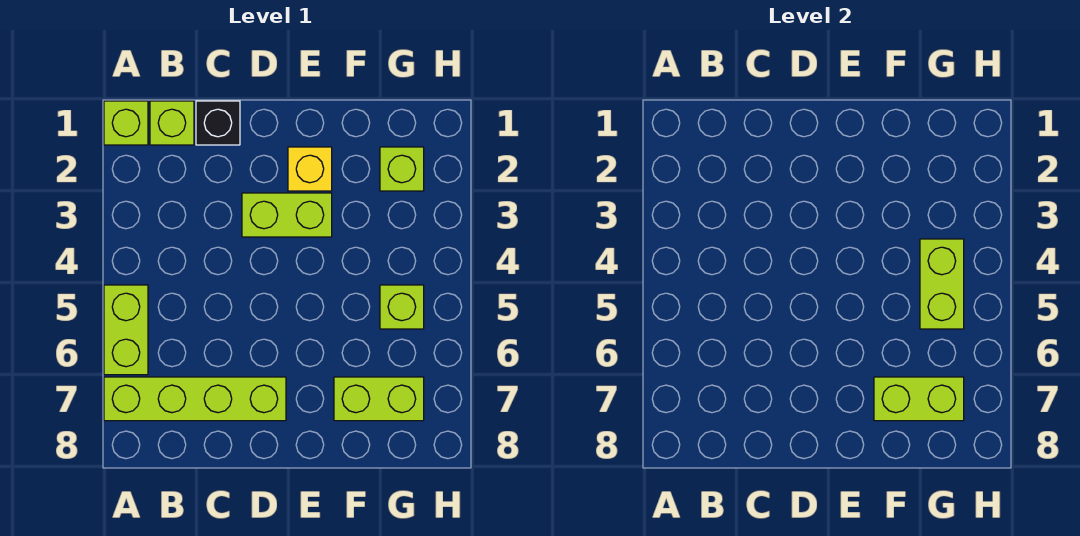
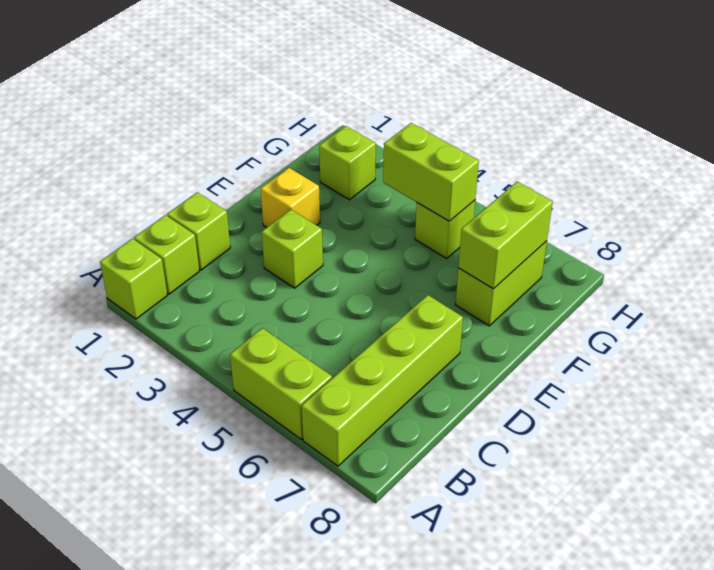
black 1x1 brick [196,101,240,145] -> lime 1x1 brick [167,192,230,270]
lime 1x2 brick [242,193,332,237] -> lime 1x1 brick [262,210,323,288]

